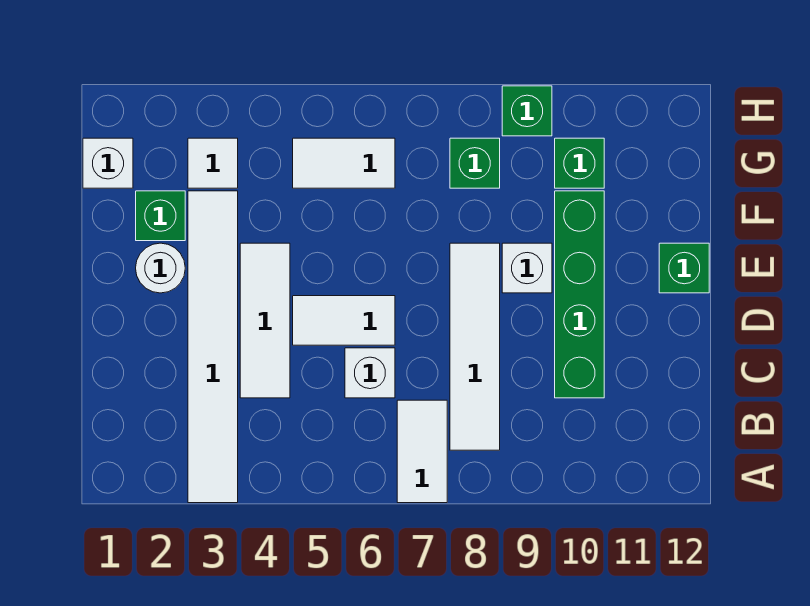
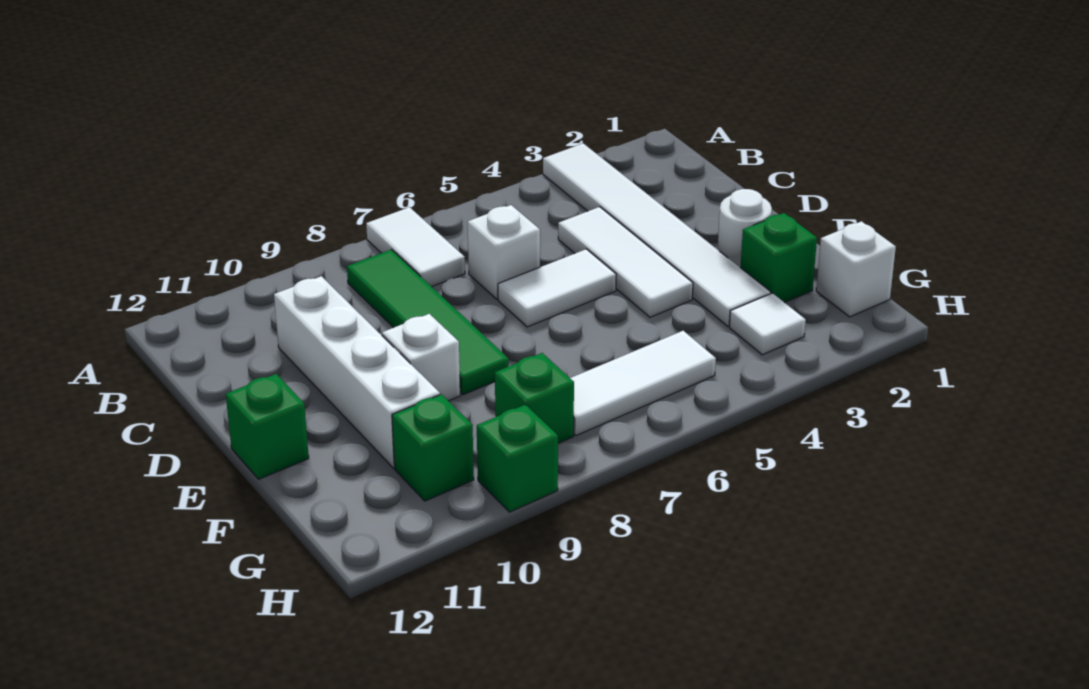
white 1x4 tile [450,243,500,450] -> green 1x4 tile [347,249,509,395]
green 1x4 brick [555,191,604,398] -> white 1x4 brick [274,276,440,468]
white 1x2 tile [293,138,395,188] -> white 1x3 tile [570,331,716,436]

